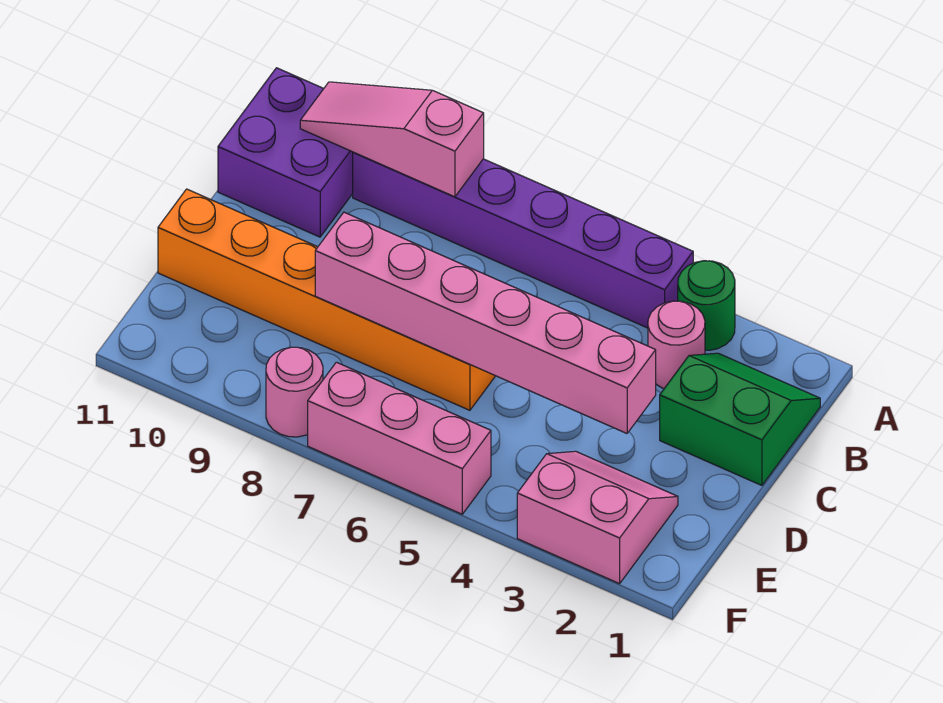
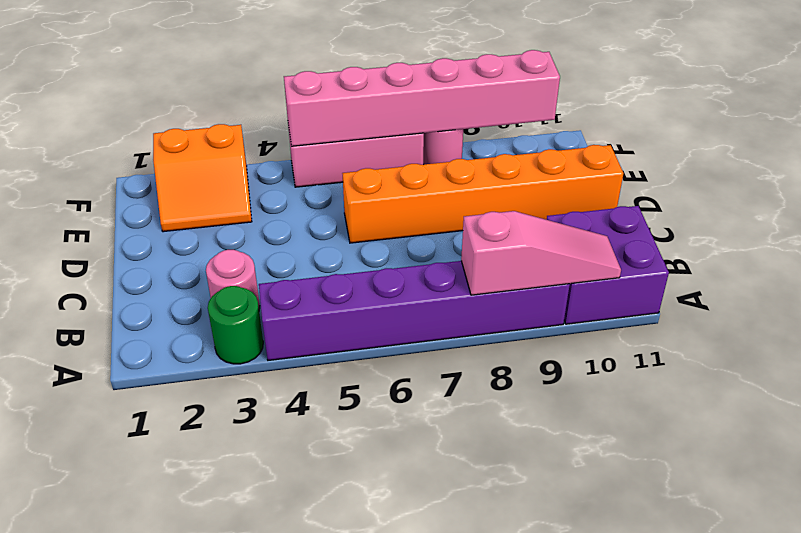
green 2x2 slope [660,353,820,485] -> none
pink 1x6 brick [315,212,656,433] -> pink 1x6 brick moved to [284,50,560,146]
pink 2x2 slope [517,451,678,584] -> orange 2x2 slope [153,124,252,232]

